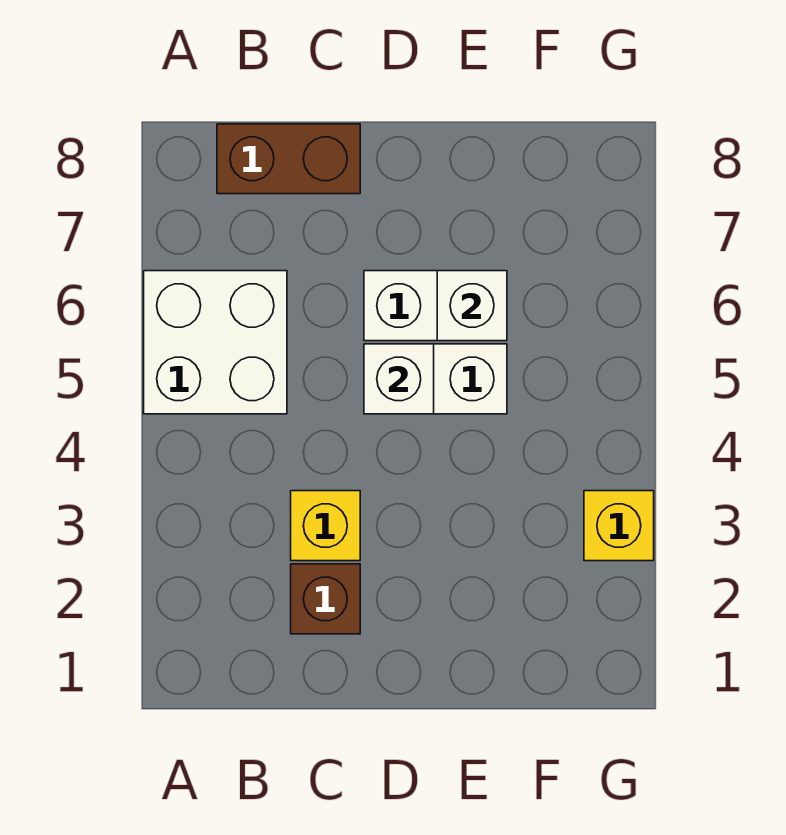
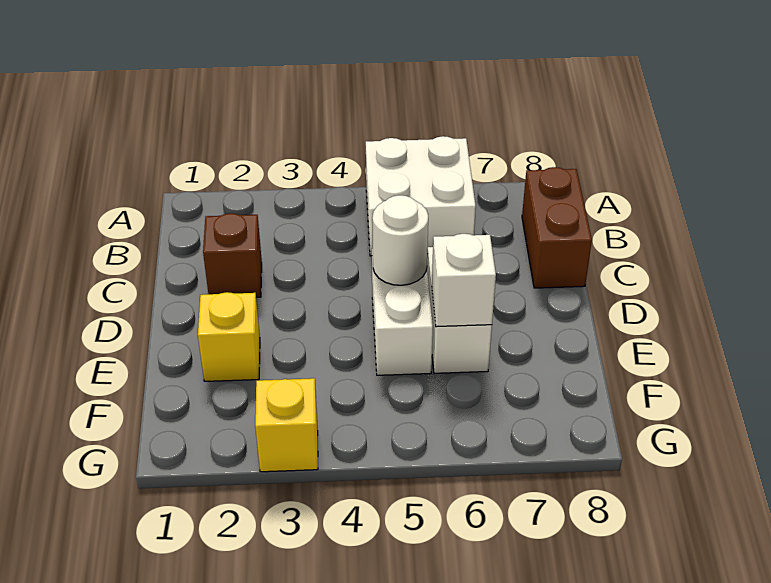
yellow 1x1 brick [291,491,360,561] -> yellow 1x1 brick moved to [198,292,260,381]
white 1x1 brick [364,344,434,414] -> white 1x1 round brick [372,195,428,285]

